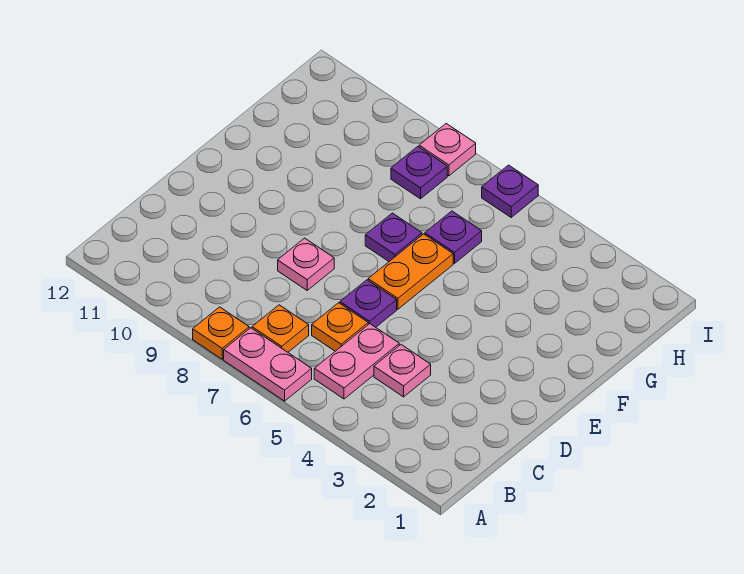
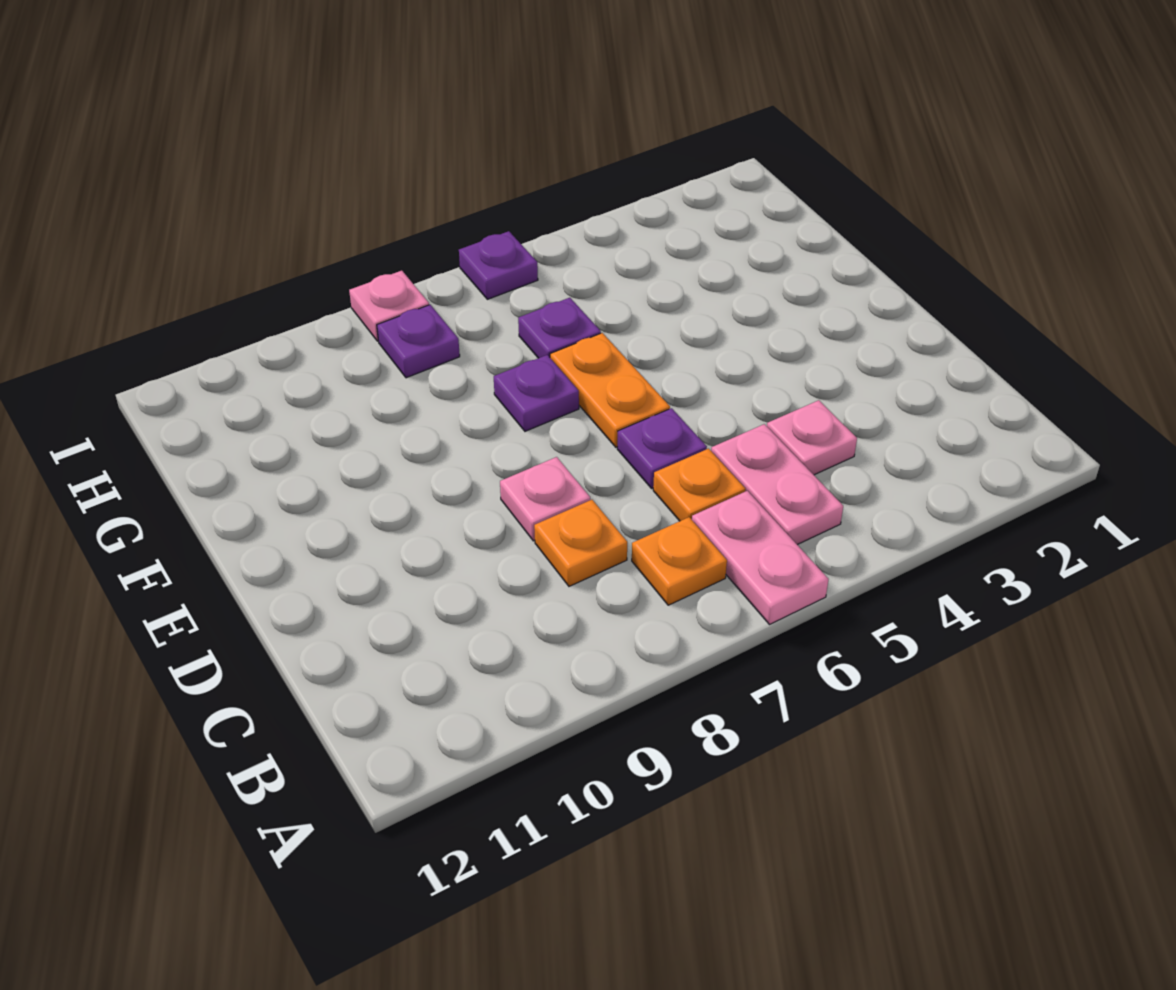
pink 1x2 plate [224,328,312,401] -> pink 1x2 plate turned to [692,491,829,624]
orange 1x1 plate [193,307,249,359] -> orange 1x1 plate moved to [534,500,627,586]

